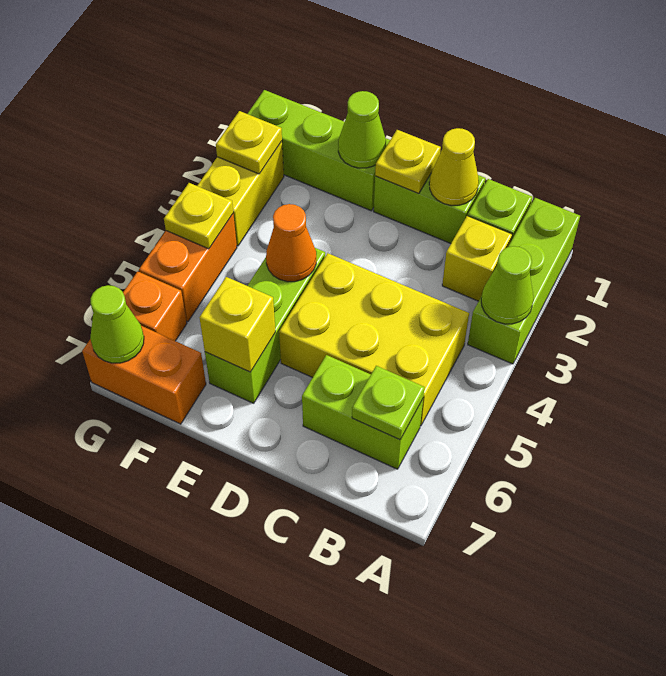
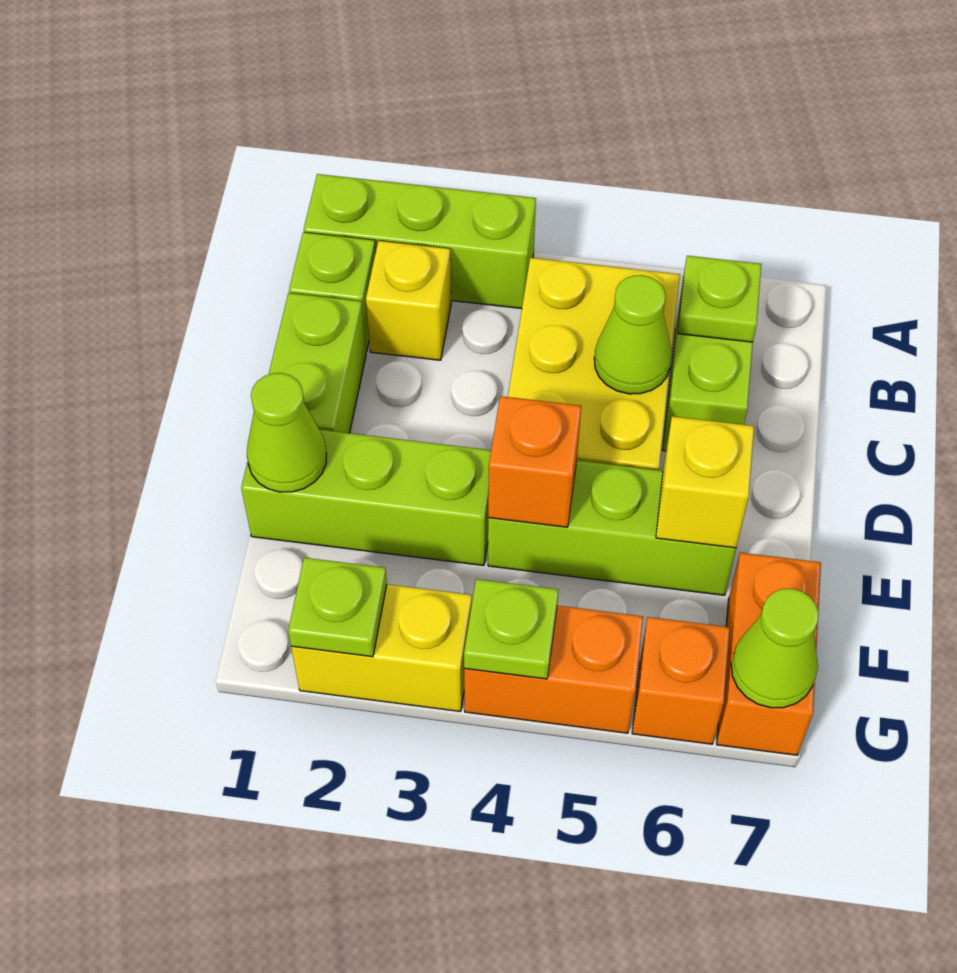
lime 1x1 cone [481,246,534,324] -> lime 1x1 cone moved to [594,275,672,394]
yellow 1x1 cone [429,128,479,205] -> none
yellow 1x1 plate [375,130,441,193] -> none
lime 1x3 brick [248,90,390,211] -> lime 1x3 brick turned to [241,430,491,566]
orange 1x1 cone [266,204,316,282] -> orange 1x1 brick [488,396,581,527]
yellow 1x1 plate [216,111,282,174] -> lime 1x1 plate [288,558,387,657]
yellow 1x1 plate [164,183,233,249] -> lime 1x1 plate [464,579,558,679]

